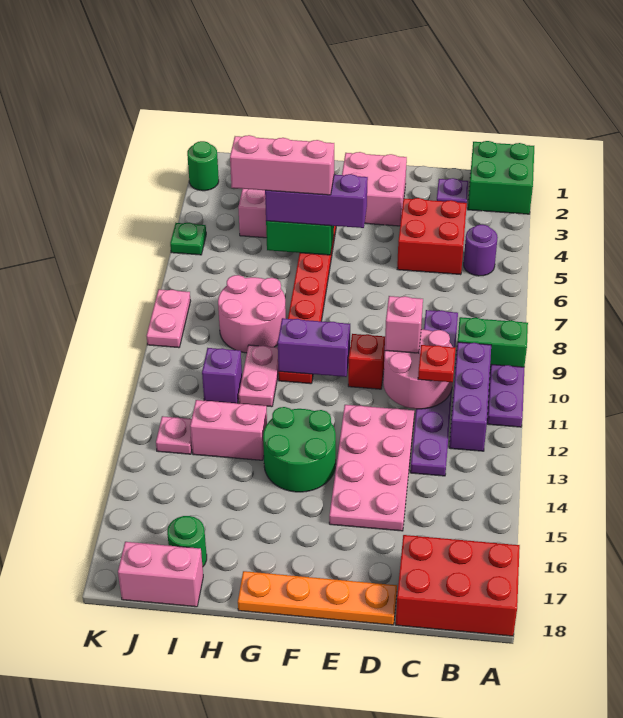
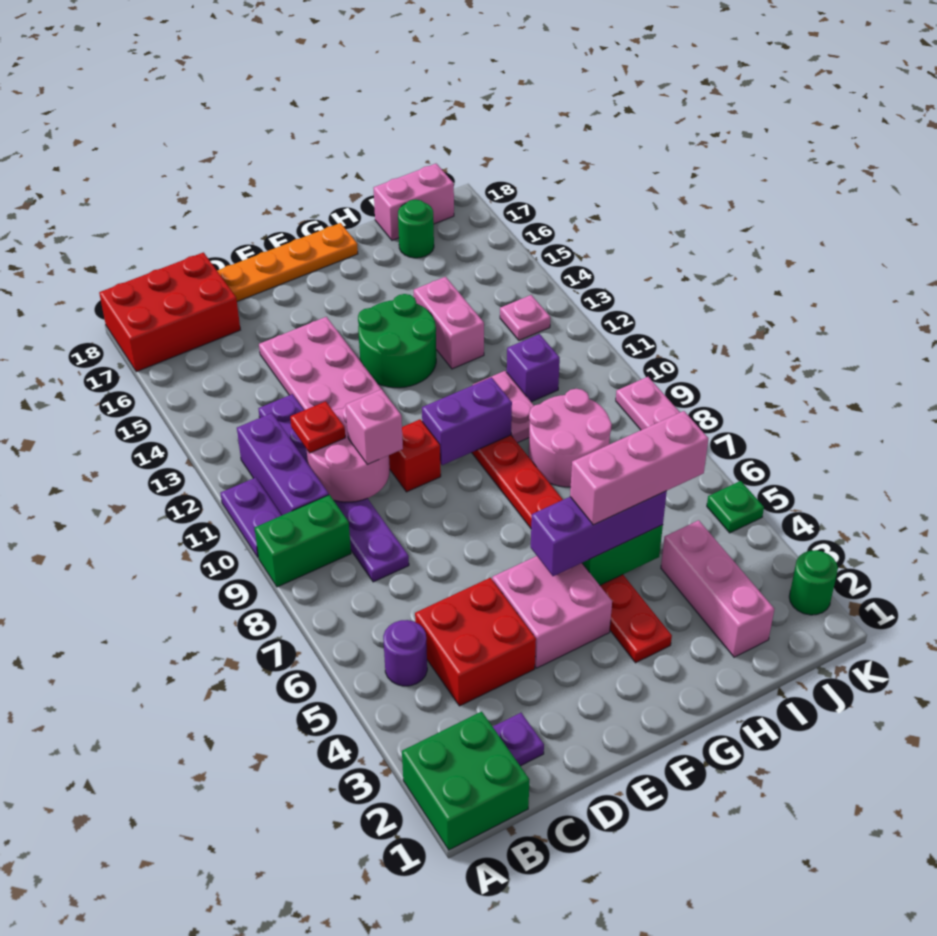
pink 2x2 brick [342,152,407,226] -> pink 2x2 brick moved to [492,556,612,668]
pink 1x2 brick [190,400,267,460] -> pink 1x2 brick turned to [414,277,484,369]

